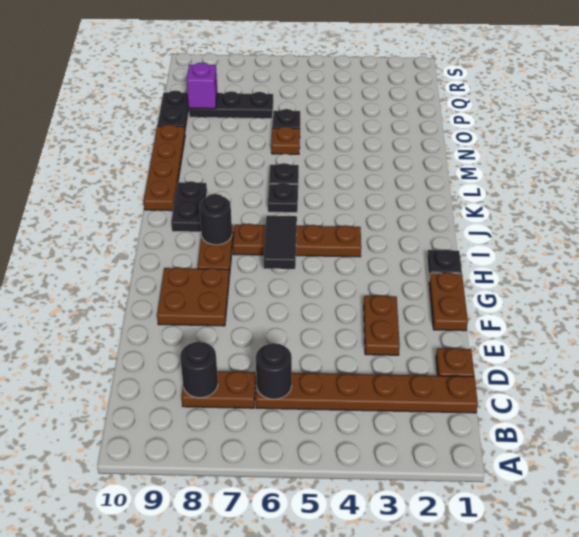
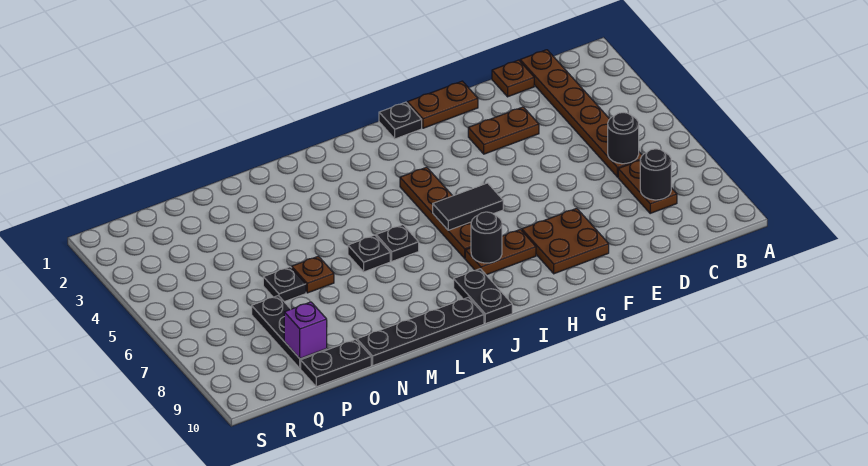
black 1x2 plate [171,181,207,232] -> black 1x2 plate turned to [454,269,512,324]
brown 1x4 plate [143,125,185,211] -> black 1x4 plate [357,297,484,365]

